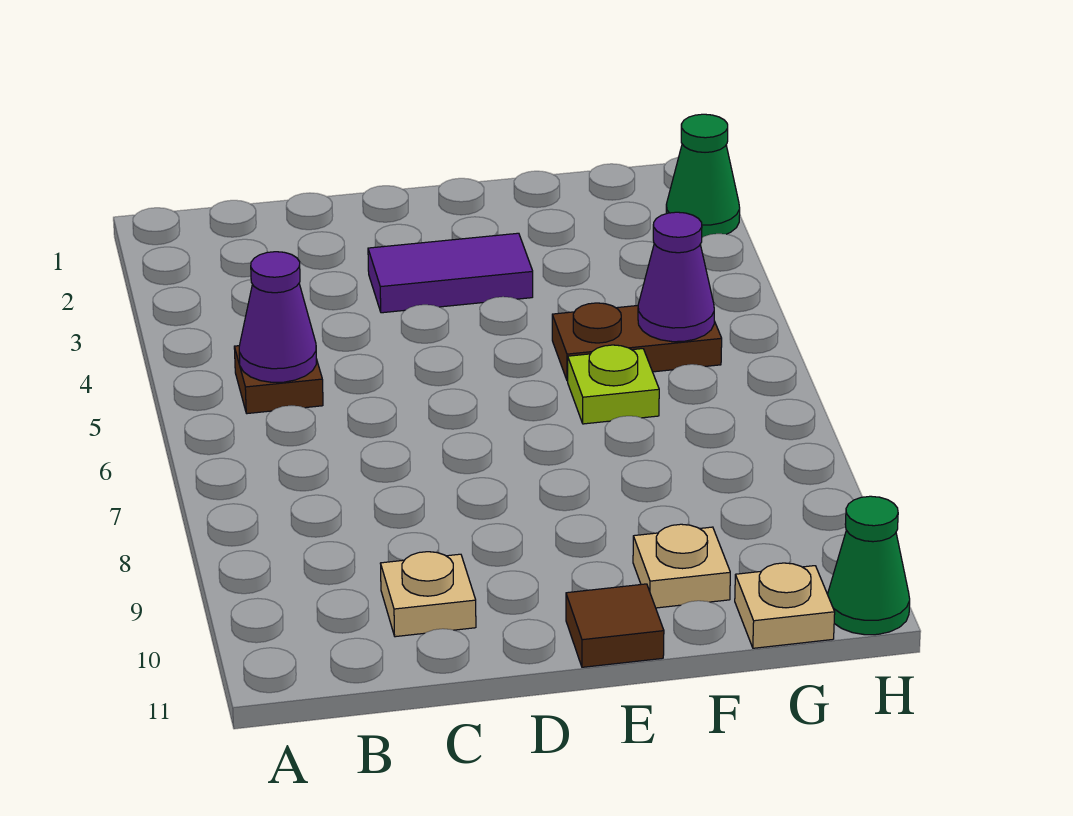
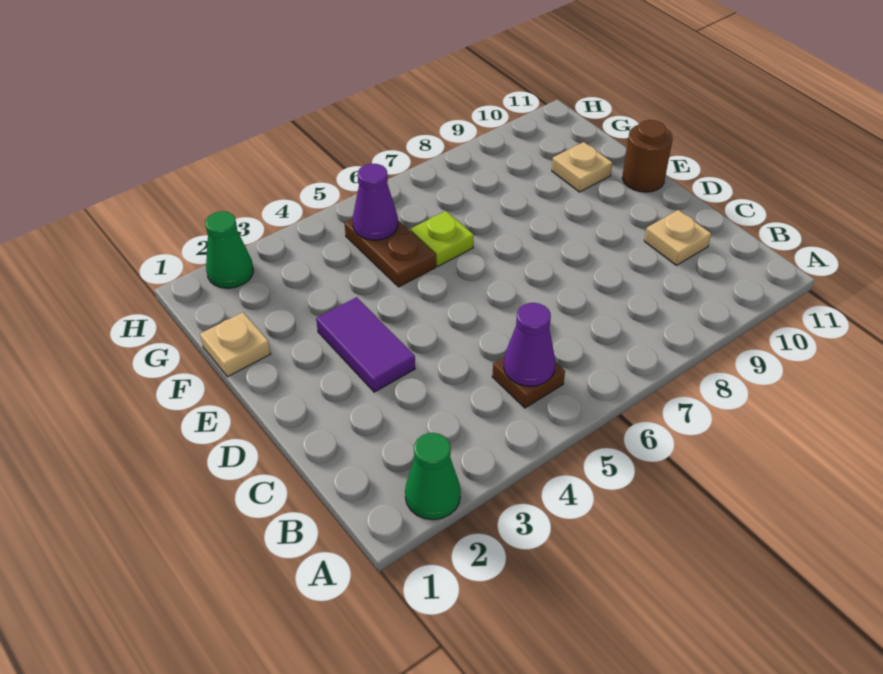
brown 1x1 tile [566,584,664,667] -> brown 1x1 round brick [622,120,673,192]
tan 1x1 plate [735,563,835,648] -> tan 1x1 plate moved to [200,312,271,377]
green 1x1 cone [828,496,910,635] -> green 1x1 cone moved to [405,433,461,520]

